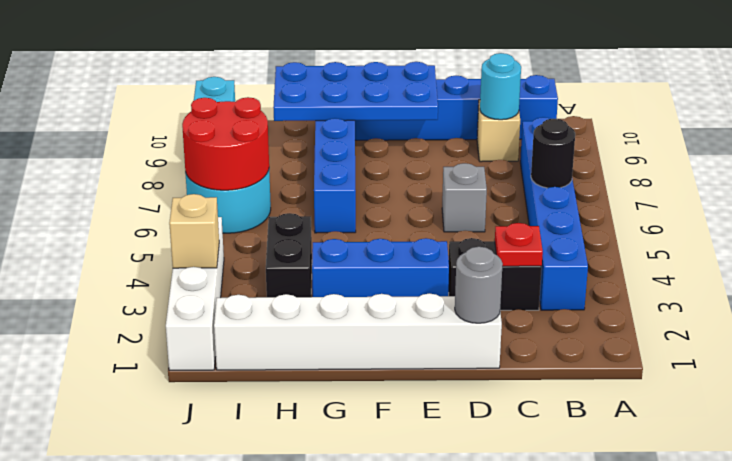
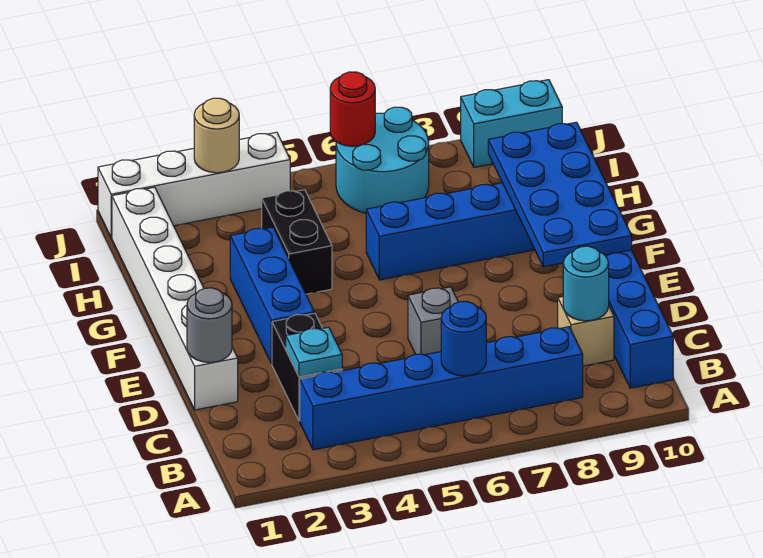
black 1x1 round brick [531,119,575,188] -> blue 1x1 round brick [441,301,486,376]
red 1x1 plate [495,223,543,266] -> cyan 1x1 plate [286,327,342,377]
black 1x2 brick [266,213,312,297] -> black 1x2 brick turned to [262,190,332,294]
red 2x2 round brick [182,97,269,190] -> red 1x1 round brick [330,72,375,146]
tan 1x1 brick [169,194,219,268] -> tan 1x1 round brick [194,98,239,173]

